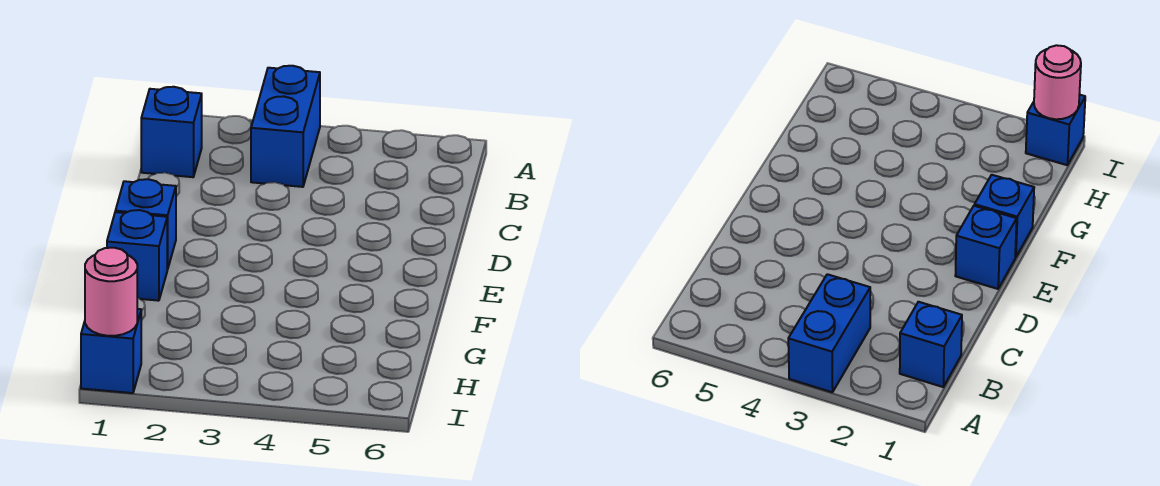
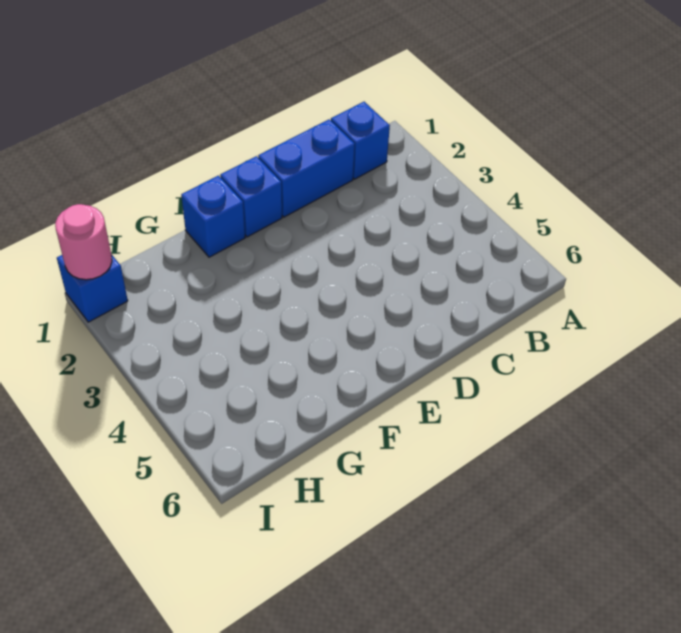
blue 1x2 brick [251,66,320,187] -> blue 1x2 brick moved to [258,119,355,217]

